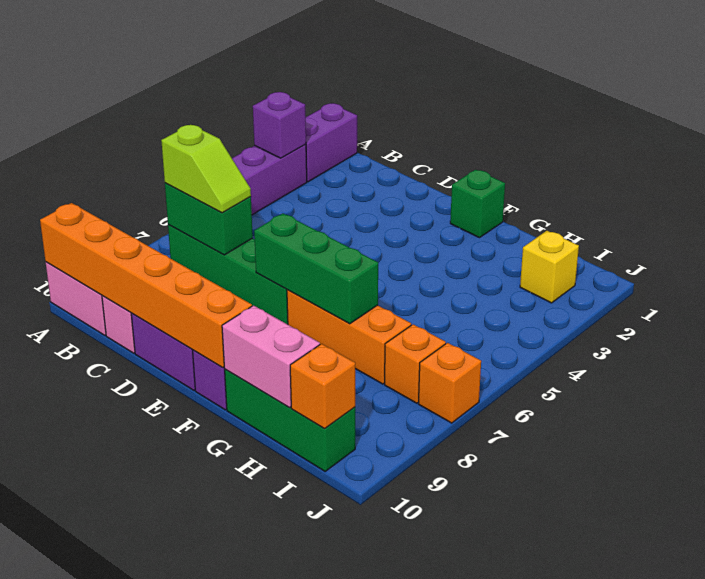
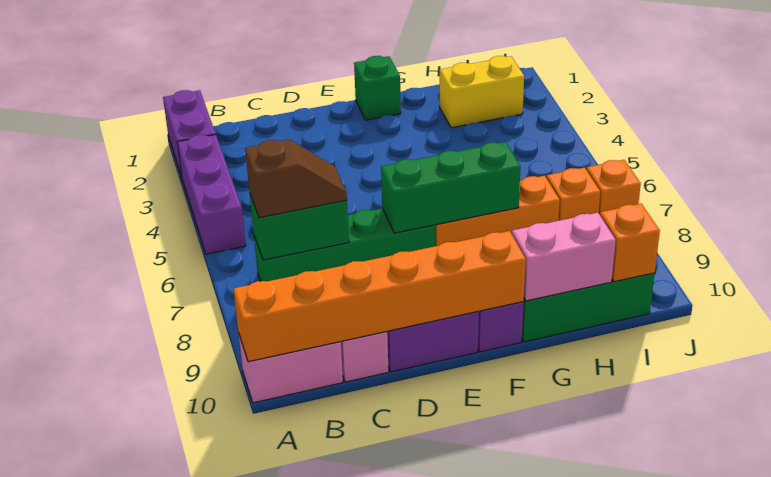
purple 1x1 brick [253,92,306,158] -> none
lime 1x2 slope [161,125,251,213] -> brown 1x2 slope [245,140,347,218]
yellow 1x1 brick [520,231,579,303] -> yellow 1x2 brick [440,56,524,128]

